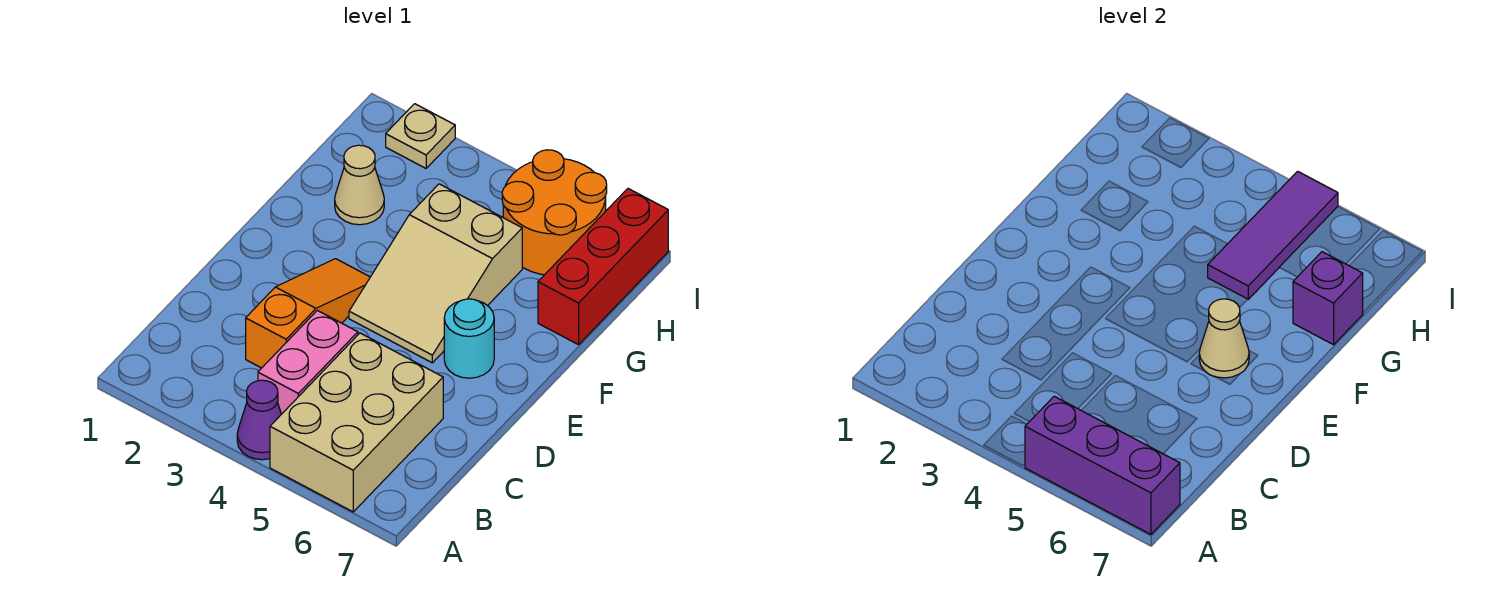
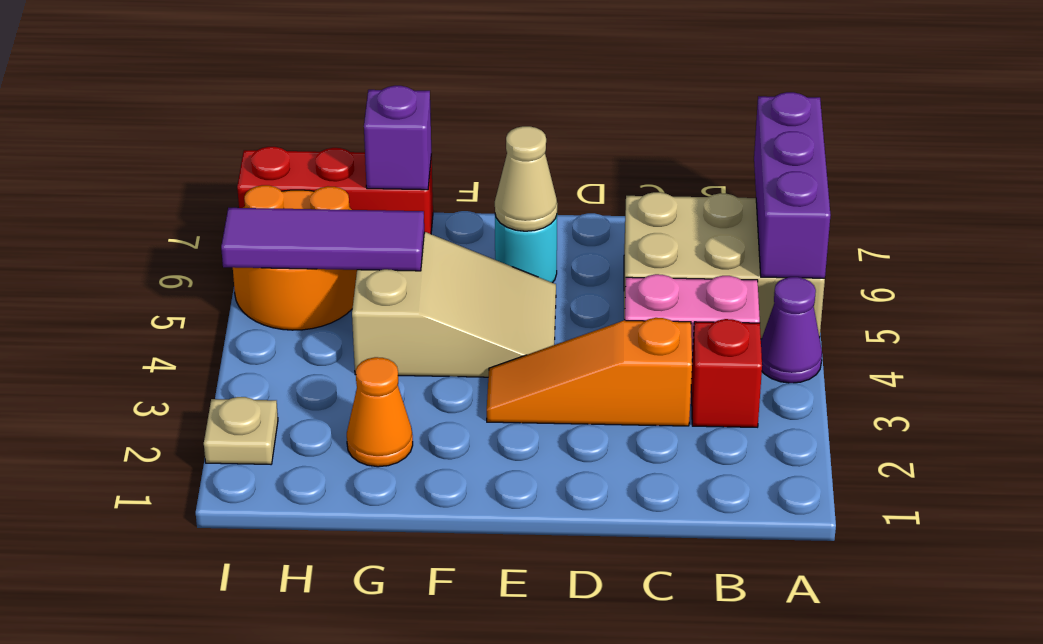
none -> red 1x1 brick [691,319,762,427]
tan 1x1 cone [335,145,384,225] -> orange 1x1 cone [347,357,413,467]

